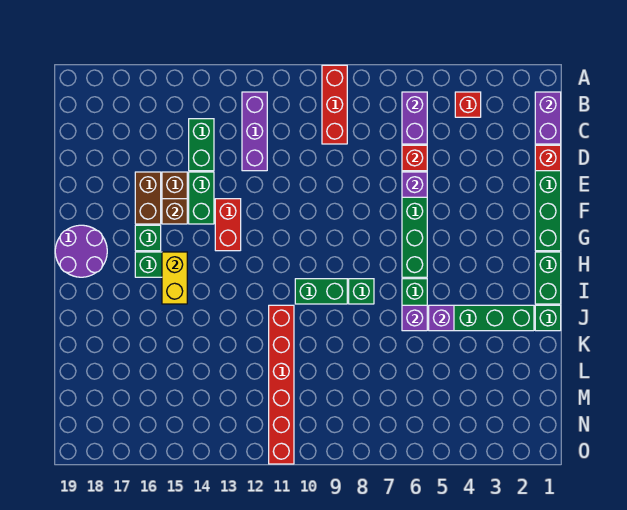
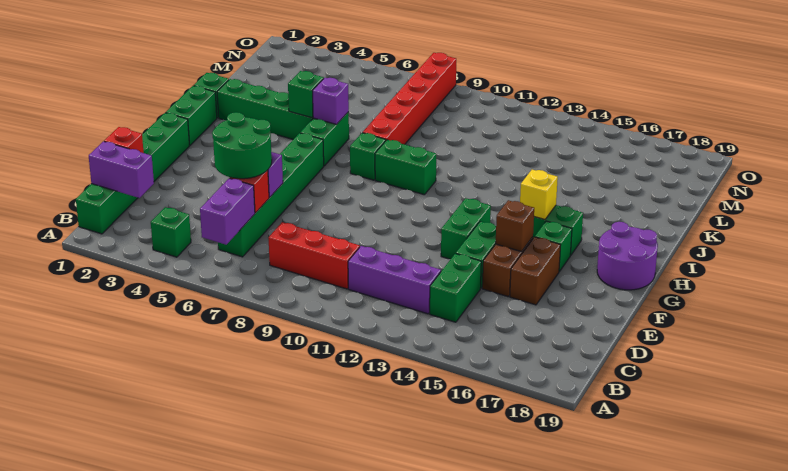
red 1x3 brick [322,65,347,144] -> red 1x3 brick turned to [268,222,360,289]
purple 1x2 brick [535,92,561,144] -> purple 1x2 brick turned to [89,141,154,198]
red 1x1 brick [455,92,481,117] -> green 1x1 brick [151,207,191,257]
purple 1x3 brick [242,92,267,171] -> purple 1x3 brick turned to [348,246,441,314]
none -> green 2x2 round brick [212,112,272,179]
red 1x2 brick [215,199,241,251] -> green 1x2 brick [441,198,491,259]
yellow 1x2 brick [162,252,187,304] -> yellow 1x1 brick [520,169,558,219]
purple 1x1 brick [429,305,454,331] -> green 1x1 brick [288,71,324,118]
red 1x6 brick [269,305,294,464] -> red 1x6 brick moved to [363,53,456,144]

